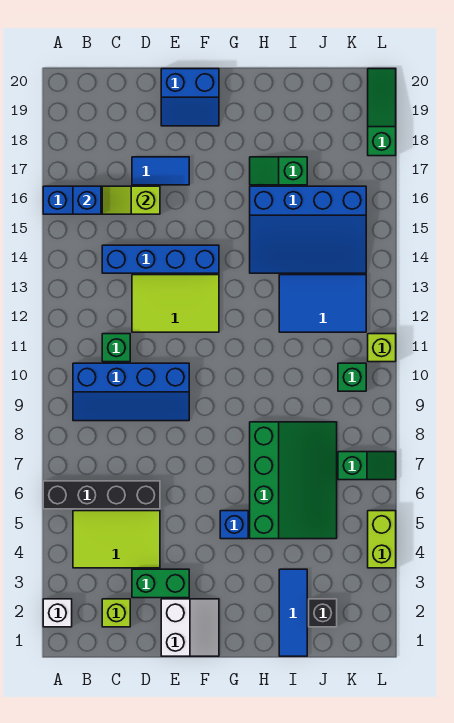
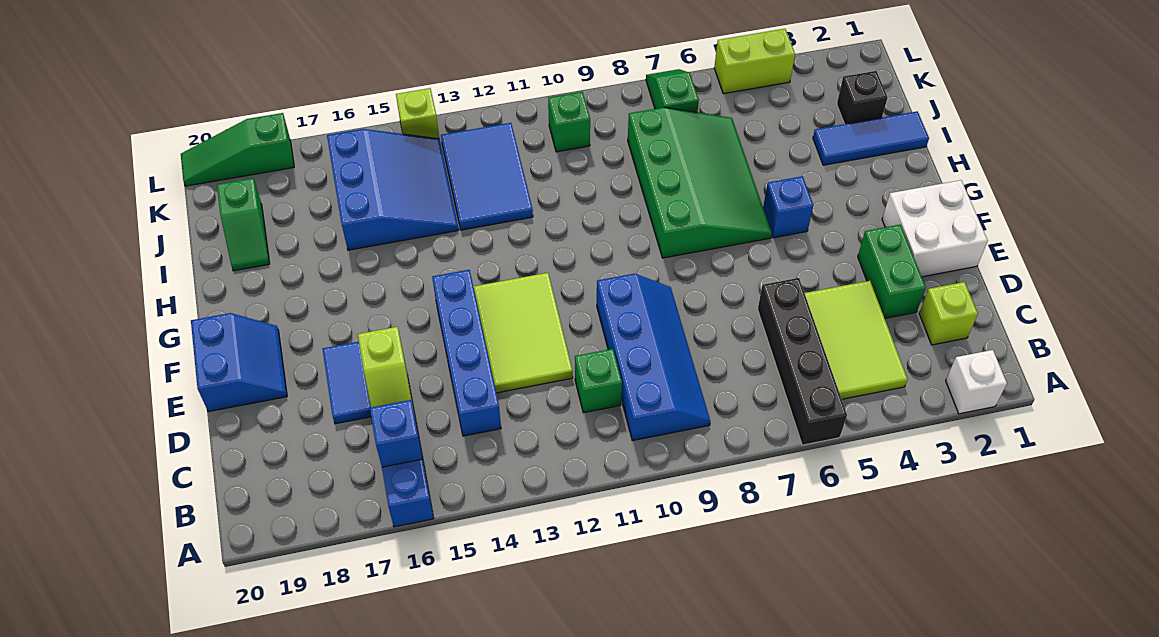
white 2x2 slope [161,599,219,656] -> white 2x2 brick [882,180,988,277]
green 3x4 slope [250,422,337,539] -> green 3x4 slope turned to [628,107,772,258]
blue 3x4 slope [250,186,366,273] -> blue 3x3 slope [327,129,459,250]
green 1x2 slope [250,157,307,185] -> green 1x2 slope moved to [217,178,270,271]
lime 1x1 brick [368,334,396,362] -> lime 1x1 brick moved to [396,88,439,139]

